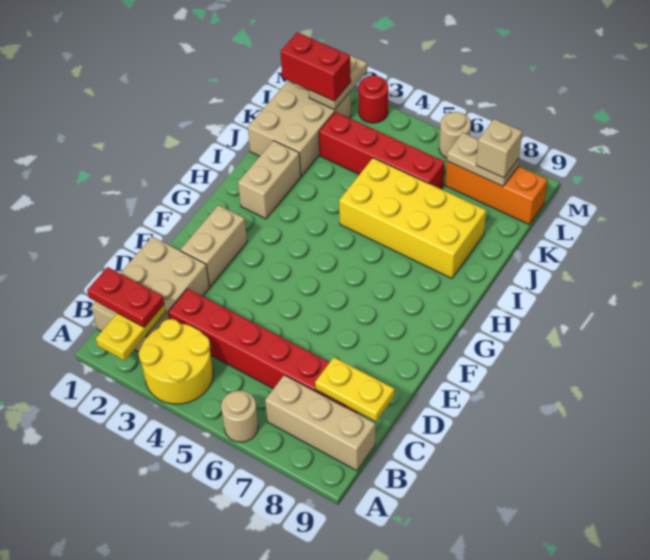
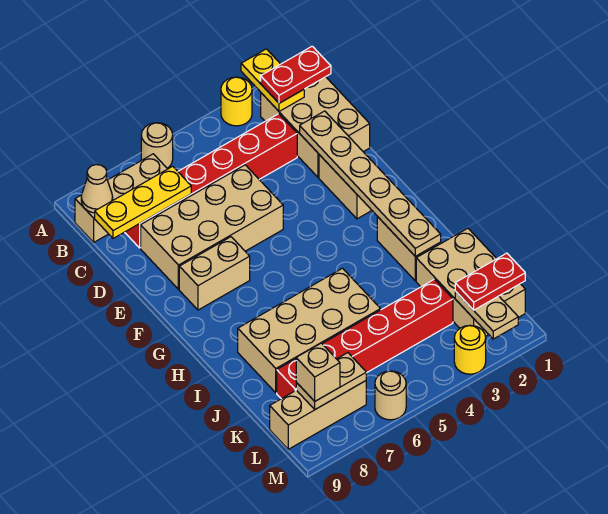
yellow 2x2 round brick [139,319,213,404] -> yellow 1x1 round brick [221,77,252,126]
none -> tan 1x1 cone [81,165,113,213]
yellow 1x2 plate [315,357,395,421] -> yellow 1x3 plate [95,166,191,238]
none -> tan 1x6 plate [300,111,441,256]
none -> tan 2x4 brick [141,165,283,289]
none -> tan 1x2 brick [179,237,250,310]
yellow 2x4 brick [339,158,486,278] -> tan 2x4 brick [238,268,381,393]
red 1x4 brick [319,112,445,189] -> red 1x6 brick [277,279,453,399]
red 1x2 brick [280,32,351,101] -> red 1x2 plate [455,253,525,310]
orange 1x3 brick [445,161,547,224] -> tan 1x3 brick [270,381,366,449]
red 1x1 round brick [358,75,388,123] -> yellow 1x1 round brick [454,326,486,374]

